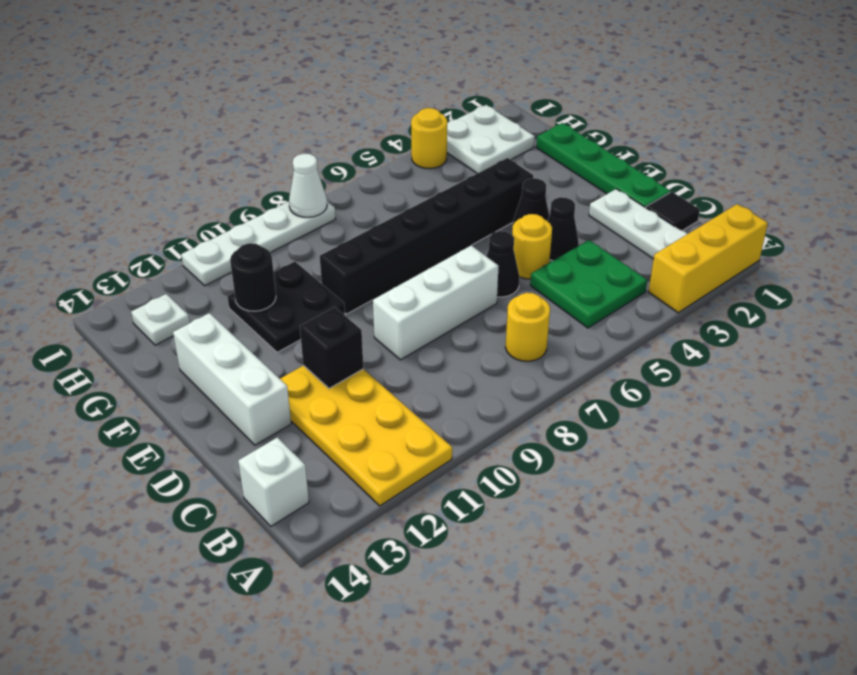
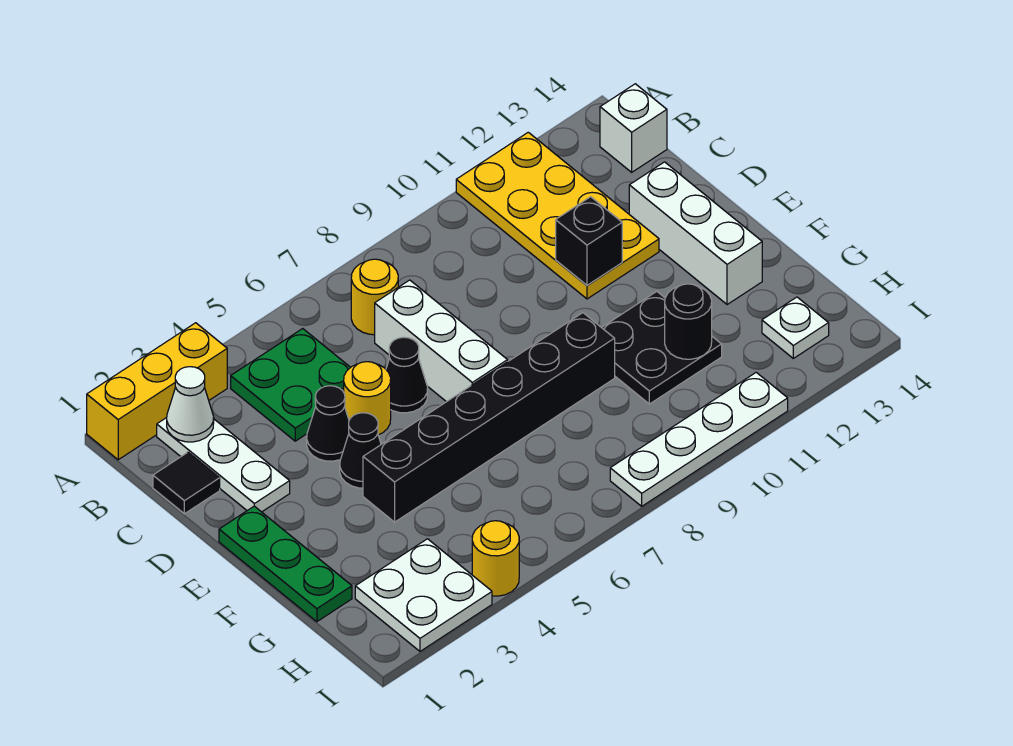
green 1x4 plate [536,123,670,208] -> green 1x3 plate [219,506,352,622]
white 1x3 brick [373,245,499,360] -> white 1x3 brick turned to [375,280,508,402]
white 1x1 cone [289,154,327,217] -> white 1x1 cone moved to [167,367,214,442]

